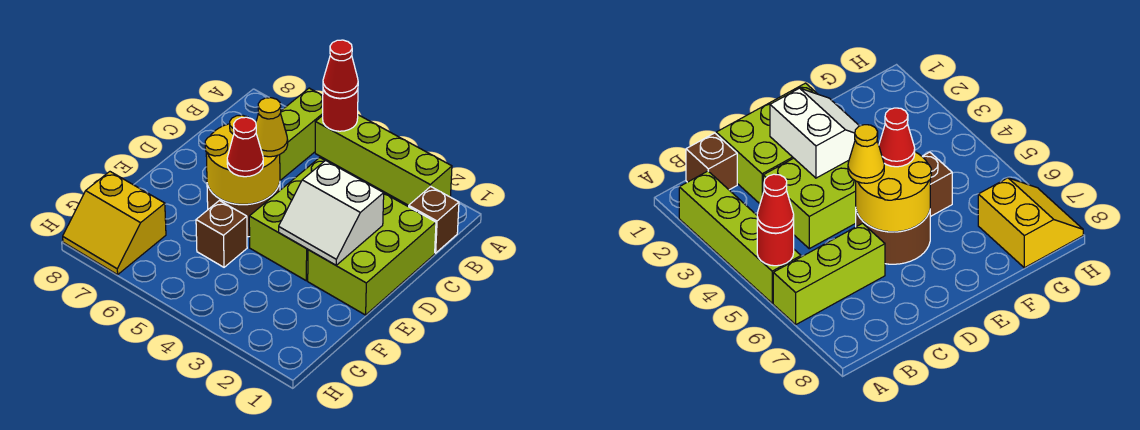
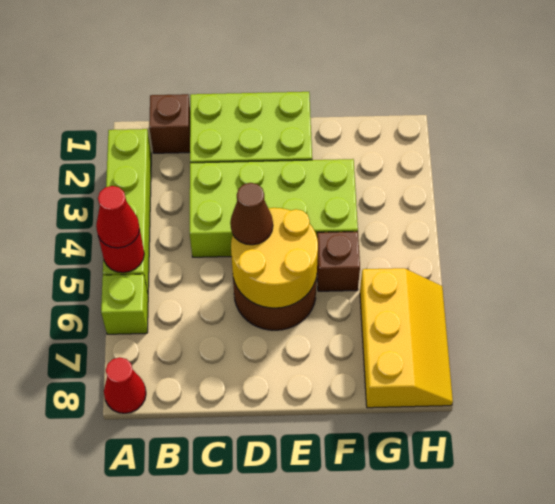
lime 1x3 brick [280,88,323,180] -> lime 1x1 brick [101,274,148,334]
lime 2x3 brick [249,158,325,281] -> lime 2x4 brick [190,159,358,257]
white 2x2 slope [279,160,384,265] -> none
yellow 1x1 cone [256,98,288,157] -> brown 1x1 cone [230,183,273,245]
red 1x1 cone [227,117,263,177] -> red 1x1 cone moved to [104,357,146,413]
yellow 2x2 slope [63,172,166,275] -> yellow 2x3 slope [360,268,453,408]

